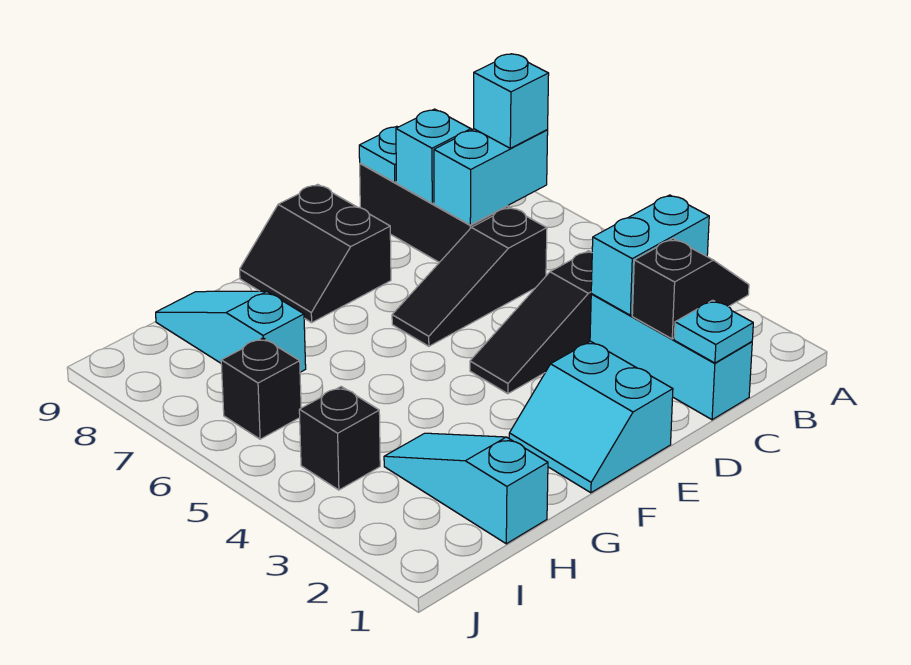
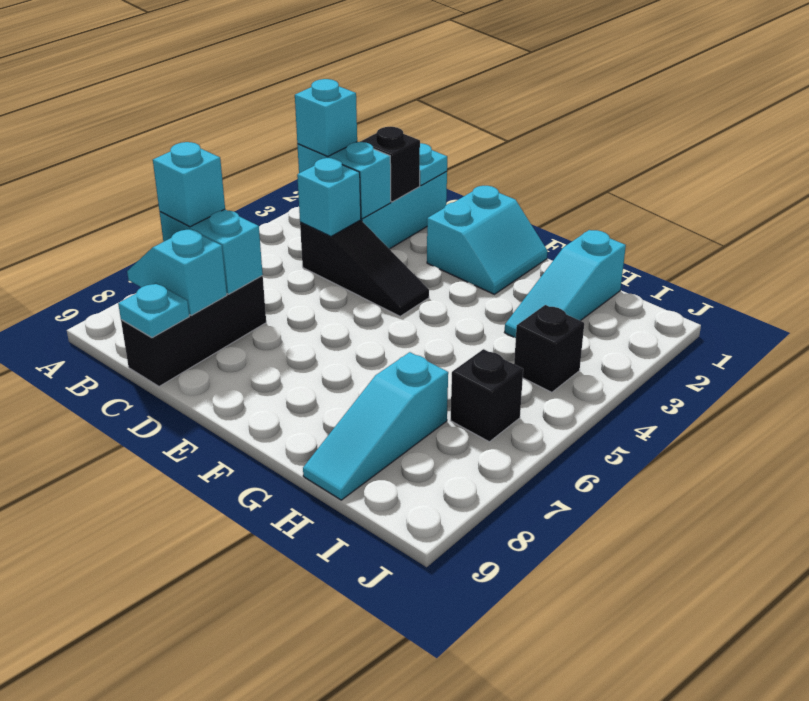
none -> cyan 1x1 brick [295,79,357,156]
none -> cyan 1x1 brick [297,158,361,236]
black 1x3 slope [392,207,547,346] -> none
black 2x2 slope [240,184,391,323] -> none

